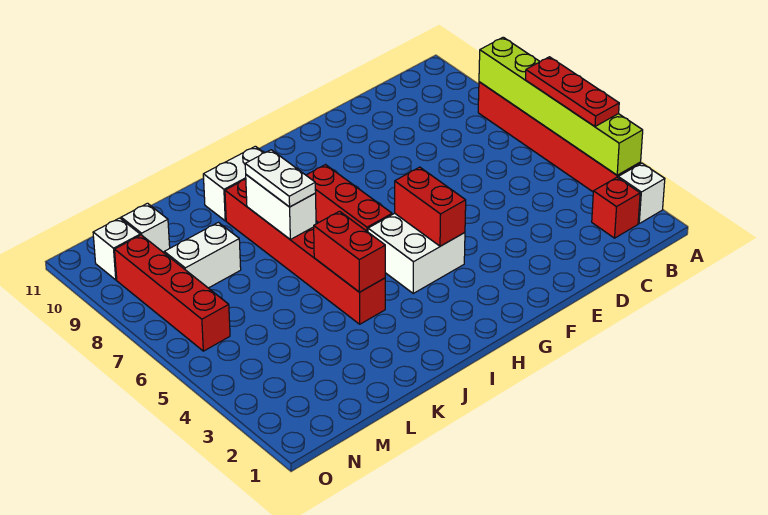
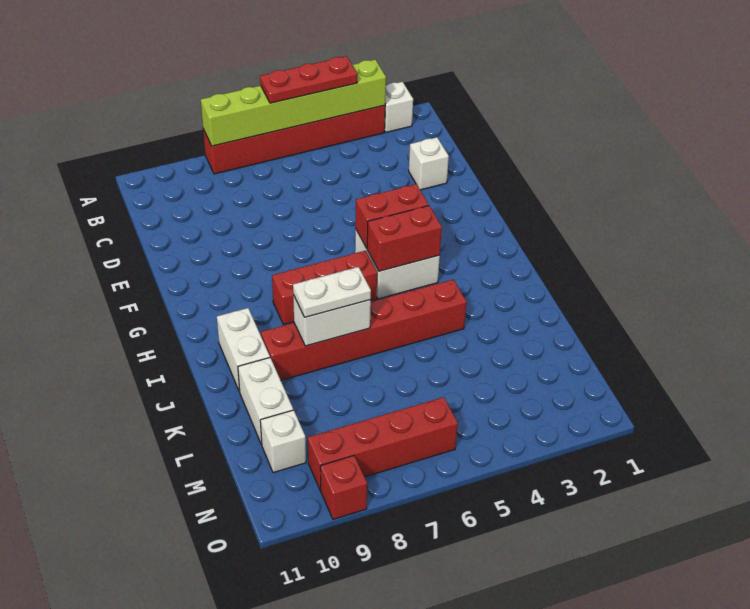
red 1x1 brick [592,177,640,238] -> red 1x1 brick moved to [320,456,367,519]
red 1x2 brick [314,211,385,292] -> red 1x2 brick moved to [367,206,442,271]
white 1x2 brick [164,222,241,288] -> white 1x2 brick moved to [238,358,293,445]
white 1x1 brick [93,218,140,280] -> white 1x1 brick moved to [409,137,449,190]

